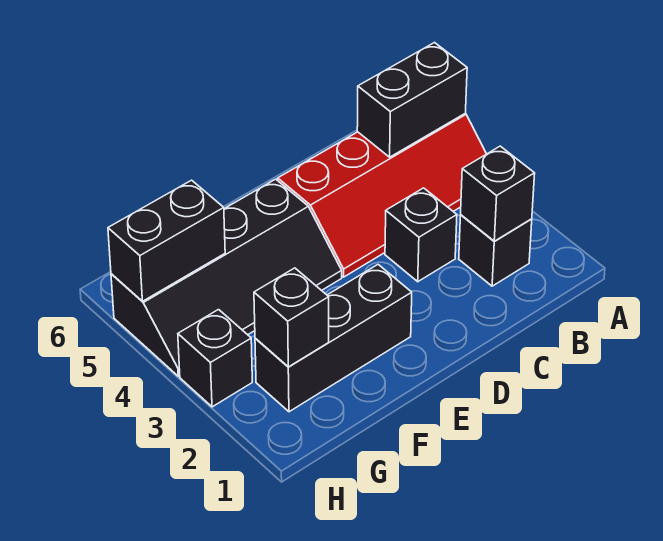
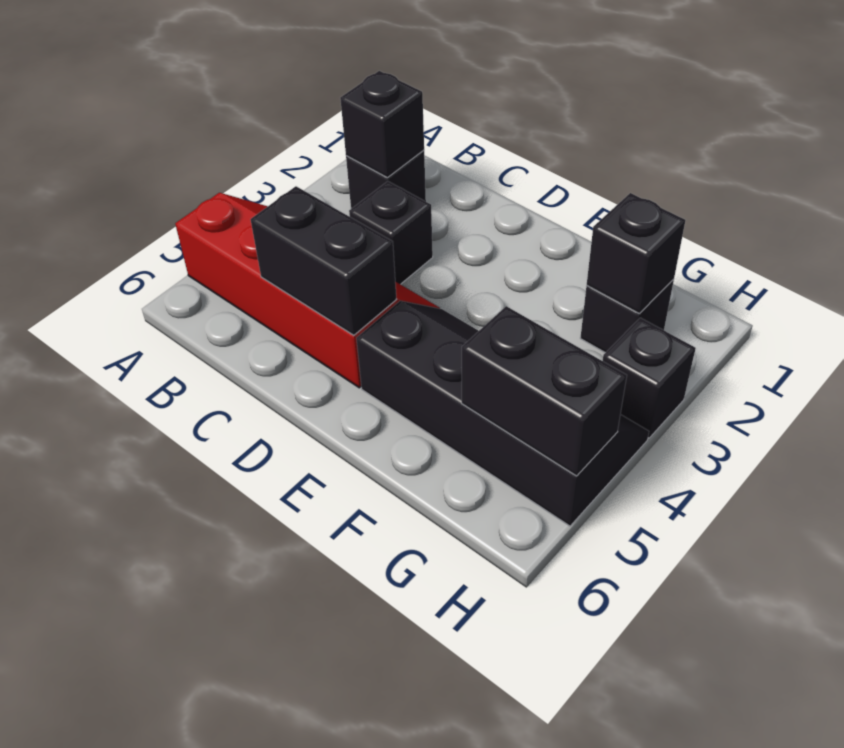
black 1x2 brick [357,43,467,157] -> black 1x2 brick moved to [250,186,396,335]
black 1x3 brick [255,265,412,412] -> black 1x1 brick [580,279,674,353]

